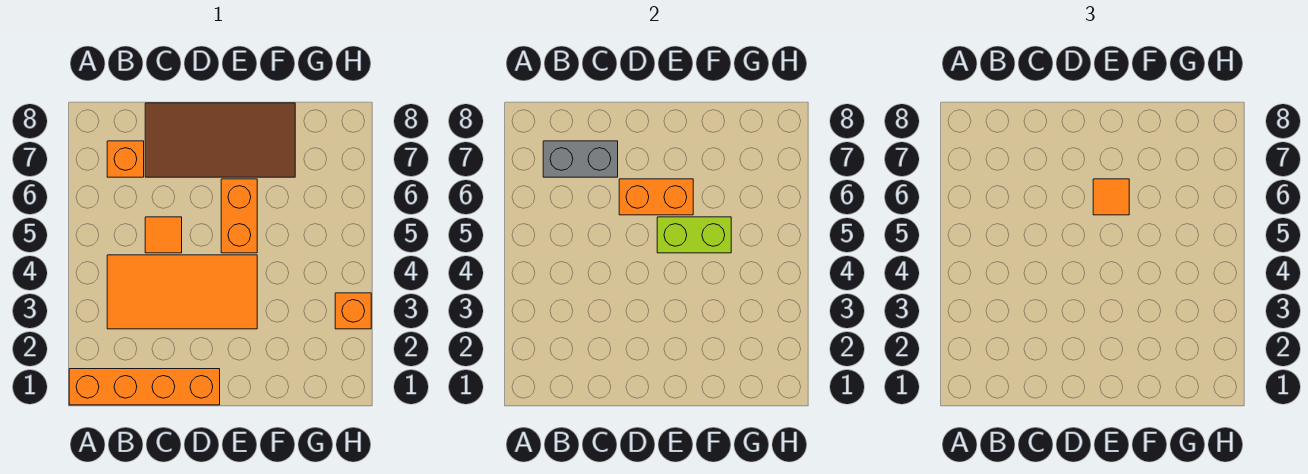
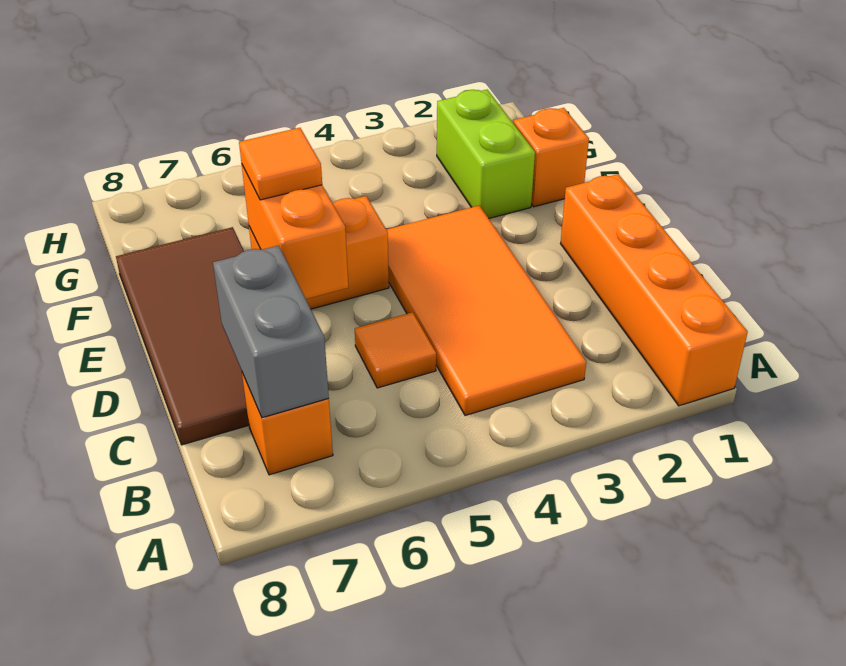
lime 1x2 brick [657,217,731,253] -> lime 1x2 brick moved to [437,90,535,218]
orange 1x1 brick [335,293,371,329] -> orange 1x1 brick moved to [514,108,589,207]

